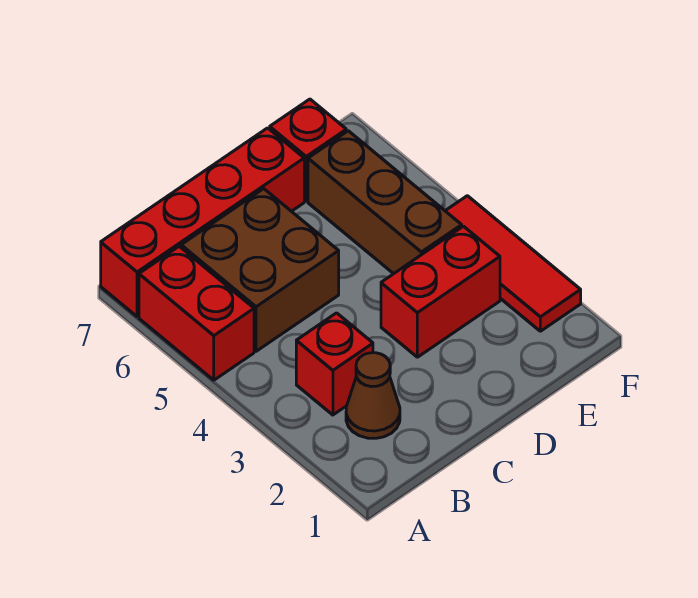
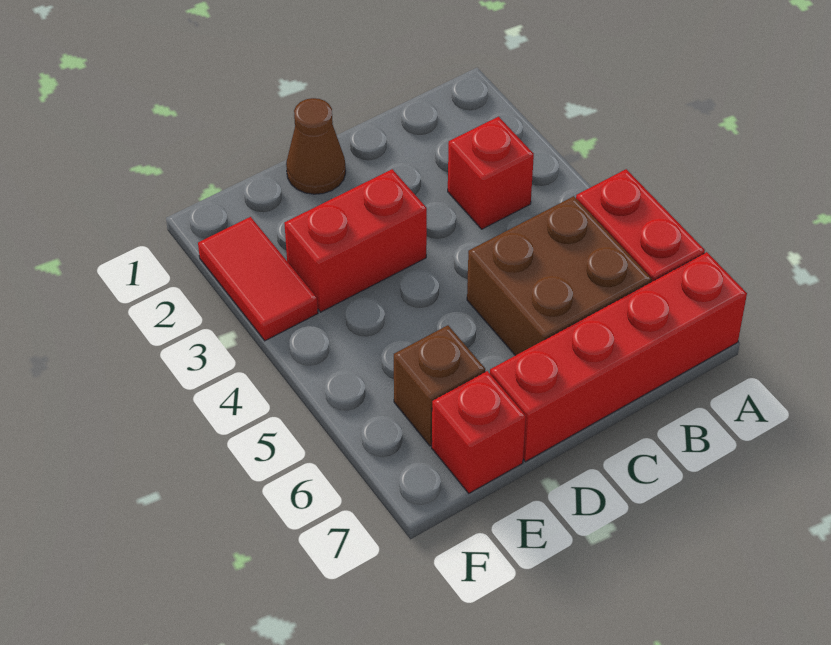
brown 1x1 cone [346,353,400,438] -> brown 1x1 cone moved to [286,98,346,194]
brown 1x3 brick [308,131,462,274] -> brown 1x1 brick [394,325,485,446]
red 1x3 tile [445,196,581,331] -> red 1x2 tile [198,217,318,341]

